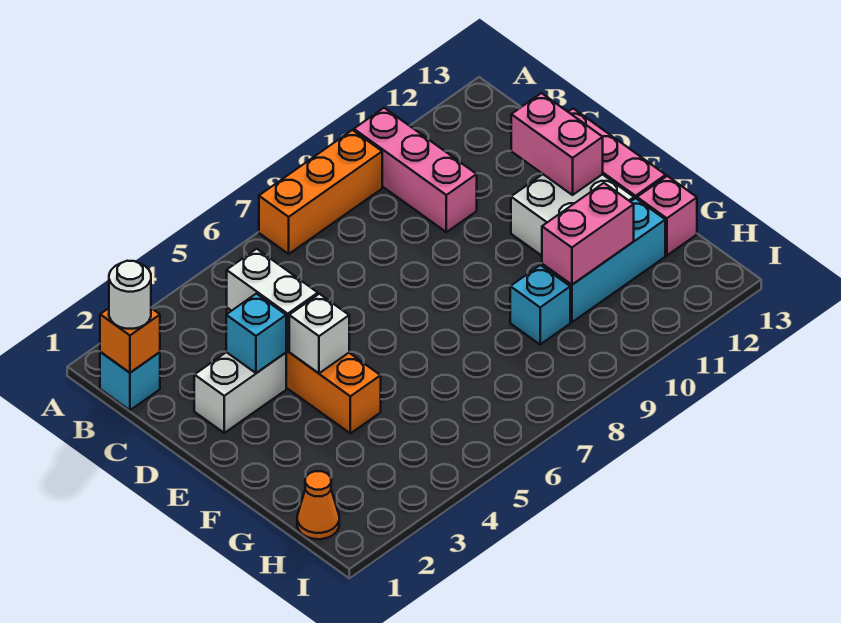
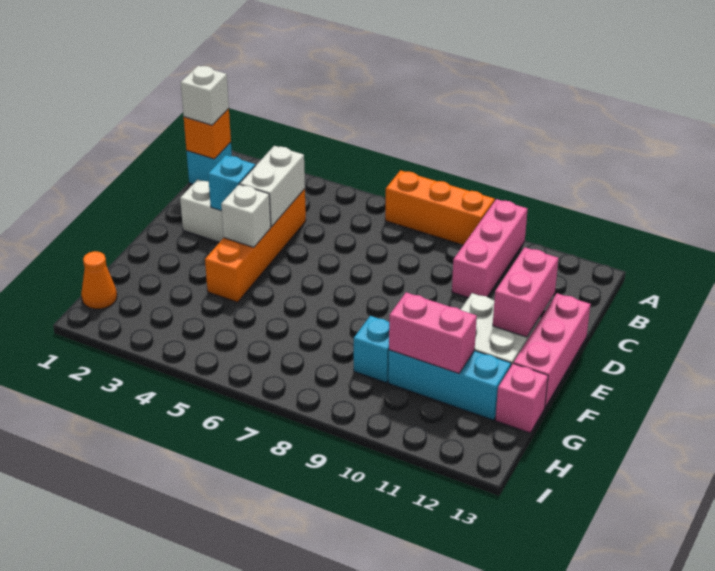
white 1x1 round brick [109,261,151,329] -> white 1x1 brick [181,66,229,125]

